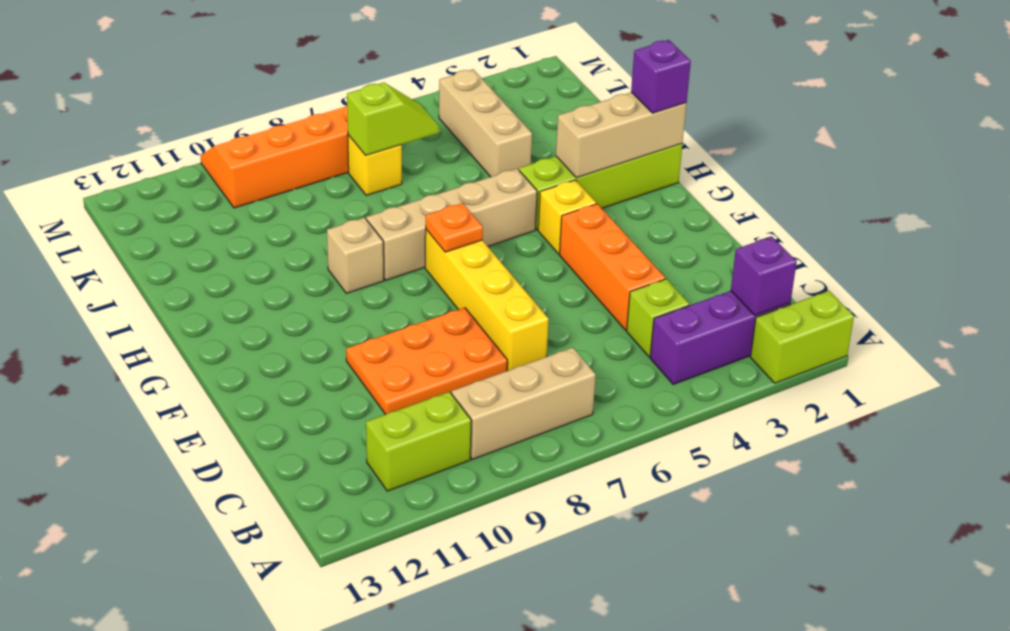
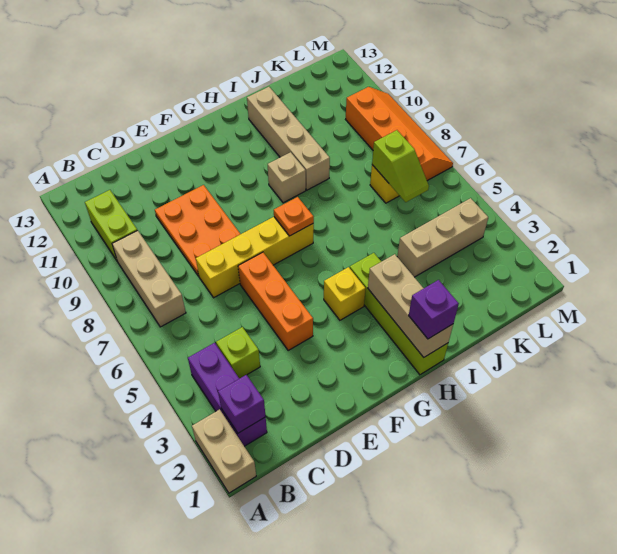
lime 1x2 brick [750,291,854,383] -> tan 1x2 brick [192,409,256,493]
orange 1x3 brick [560,204,665,330] -> orange 1x3 brick turned to [238,252,313,351]
tan 1x4 brick [366,169,537,280] -> tan 1x4 brick moved to [247,87,330,190]

